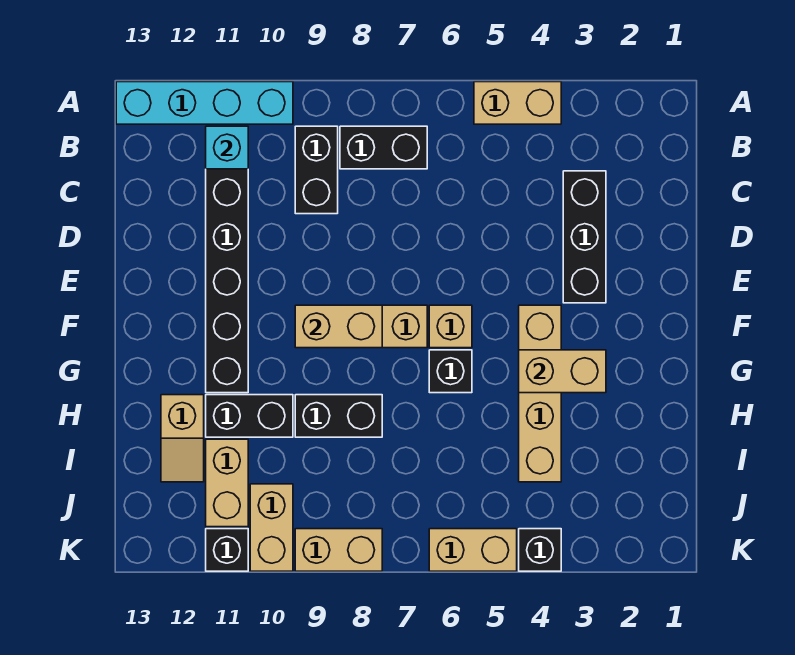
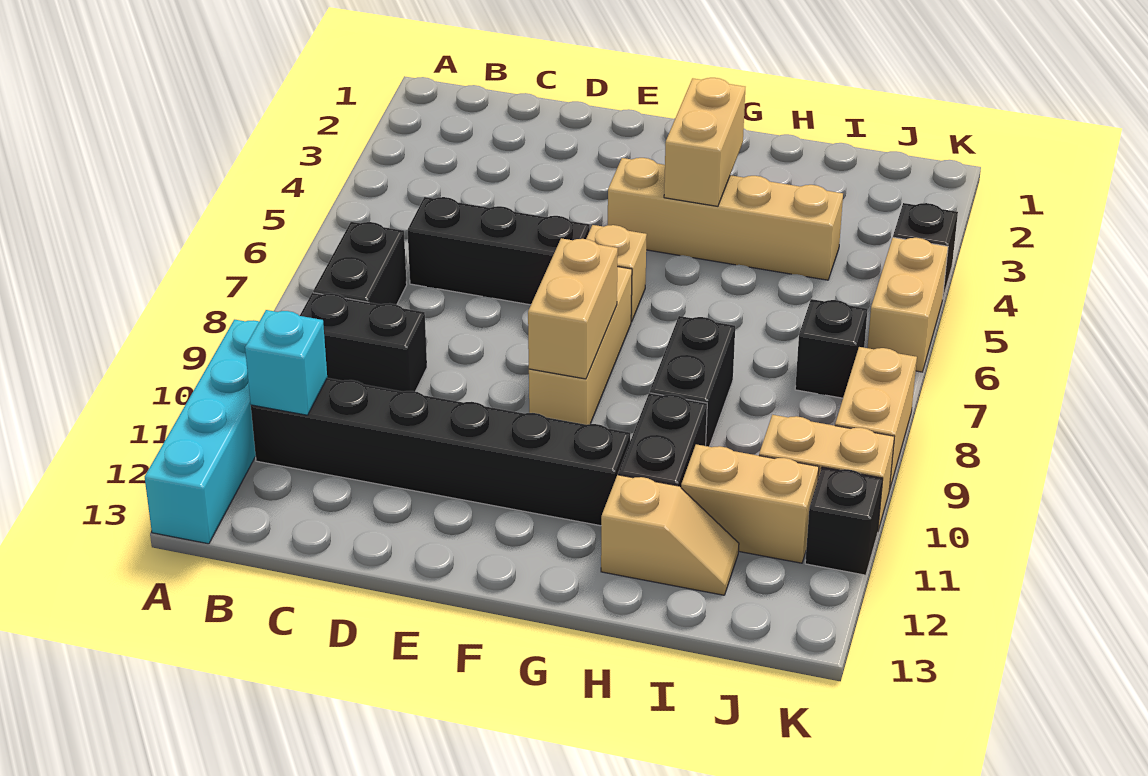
tan 1x2 brick [474,82,561,124] -> none
black 1x3 brick [563,171,606,303] -> black 1x3 brick moved to [408,197,590,305]
black 1x1 brick [429,350,472,393] -> black 1x1 brick moved to [795,299,868,398]

